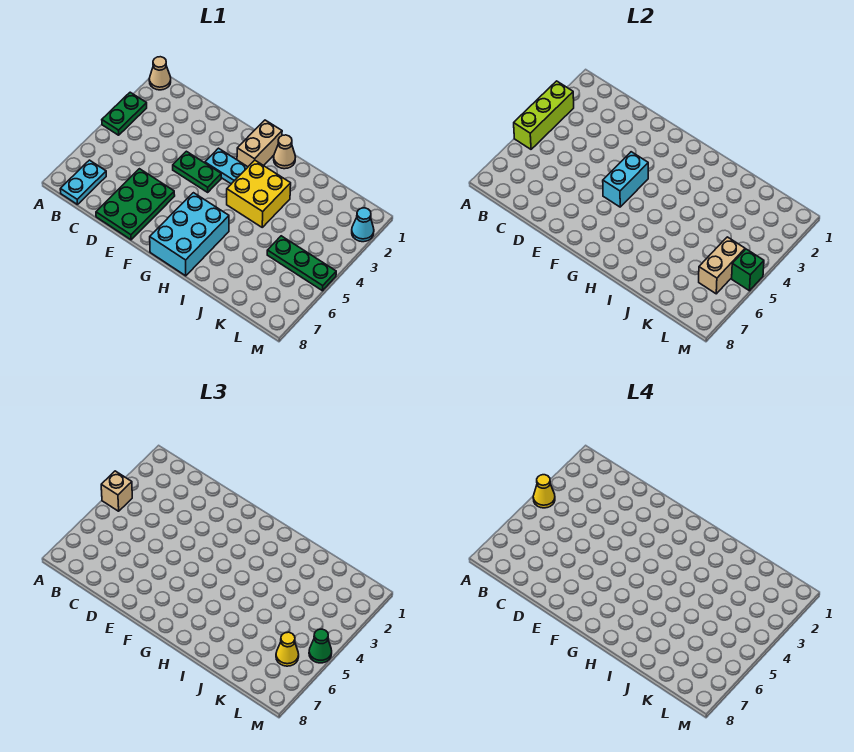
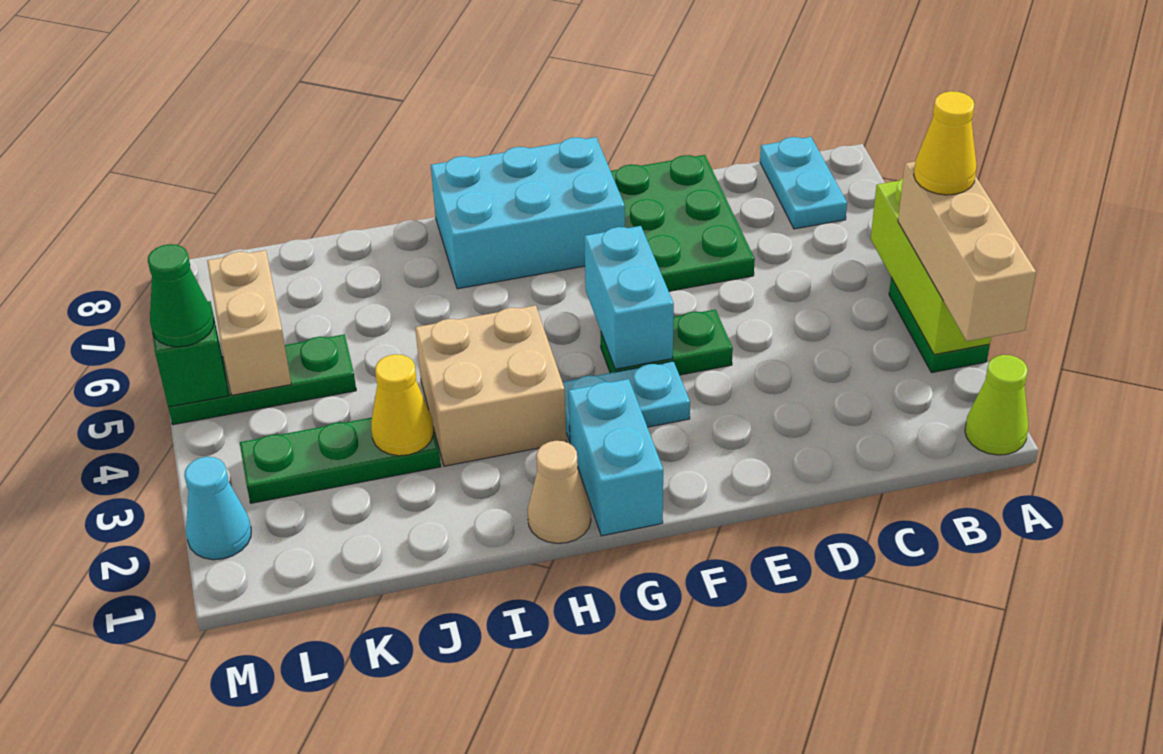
tan 1x1 cone [149,57,171,90] -> lime 1x1 cone [965,355,1028,455]
tan 1x1 brick [101,471,132,511] -> tan 1x3 brick [898,161,1036,341]
tan 1x2 brick [237,120,282,167] -> cyan 1x2 brick [568,379,663,536]
cyan 2x3 brick [150,193,229,276] -> cyan 2x3 brick turned to [431,137,625,289]
yellow 2x2 brick [227,160,291,227] -> tan 2x2 brick [415,305,567,466]
none -> green 1x3 plate [240,418,441,503]
yellow 1x1 cone [276,632,299,666] -> yellow 1x1 cone moved to [371,354,434,456]

